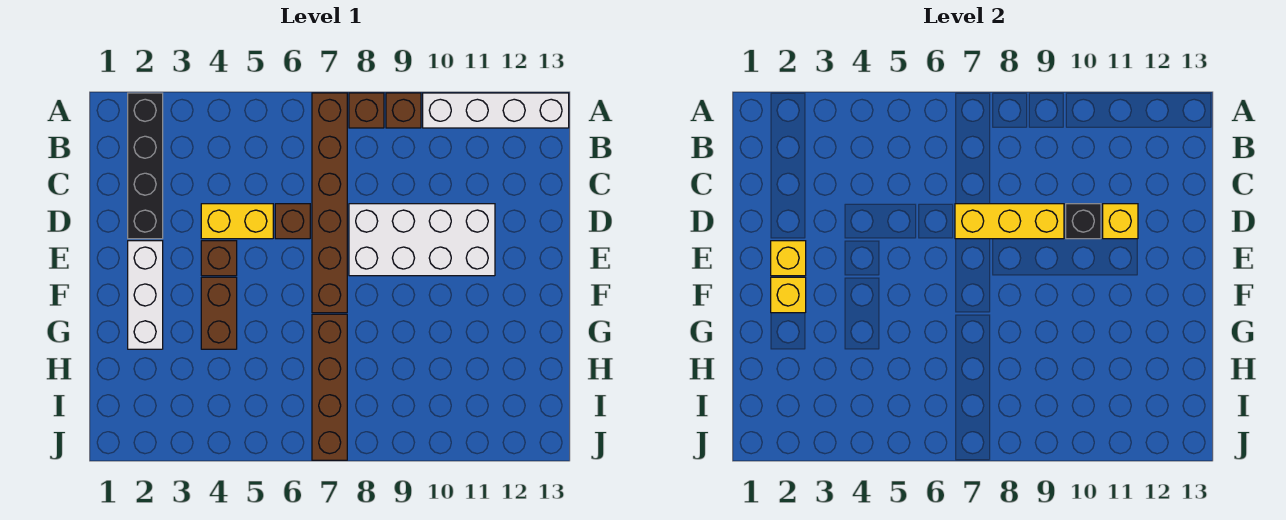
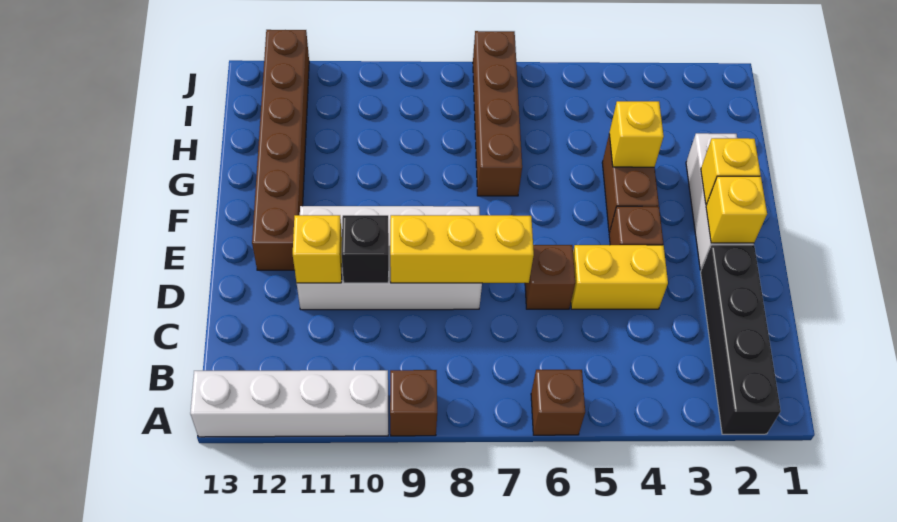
brown 1x6 brick [312,93,347,313] -> brown 1x6 brick moved to [252,30,309,270]
brown 1x1 brick [349,93,384,128] -> brown 1x1 brick moved to [531,370,585,435]
none -> yellow 1x1 brick [609,101,664,167]

